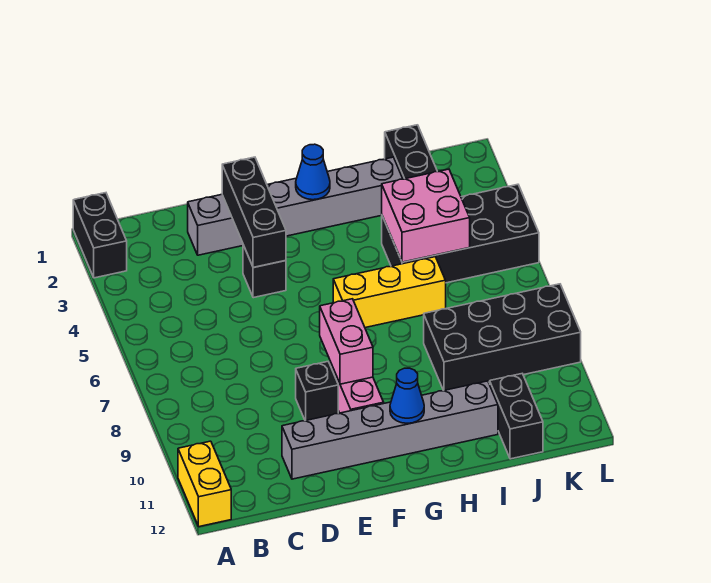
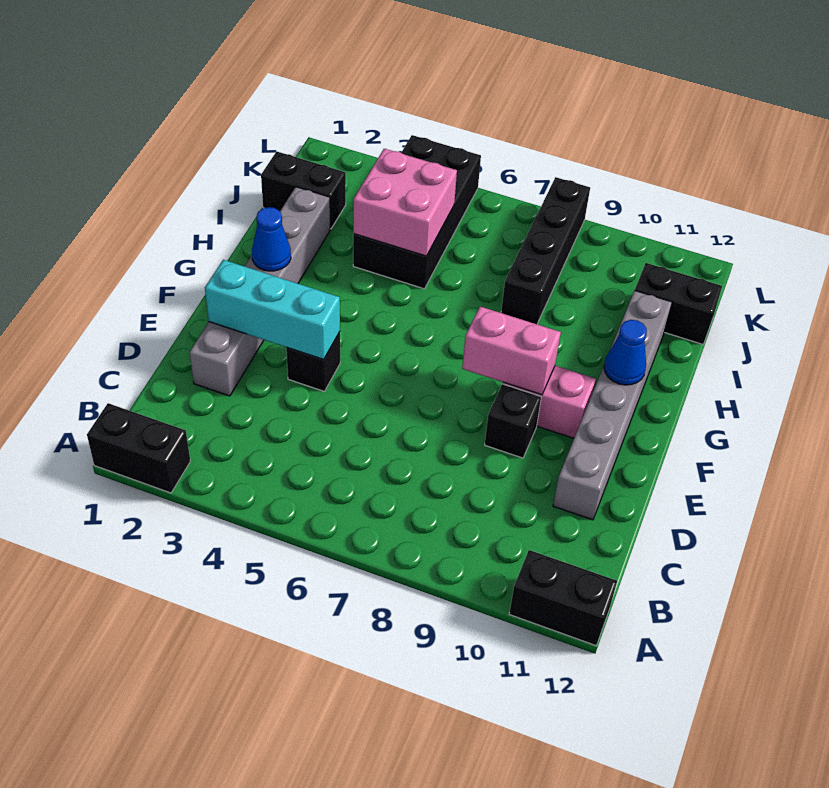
yellow 1x2 brick [178,441,231,527] -> black 1x2 brick [509,550,617,645]
black 1x3 brick [222,157,286,267] -> cyan 1x3 brick [205,260,340,359]
yellow 1x3 brick [333,257,446,328] -> none
black 2x4 brick [424,284,581,391] -> black 1x4 brick [501,177,590,324]

